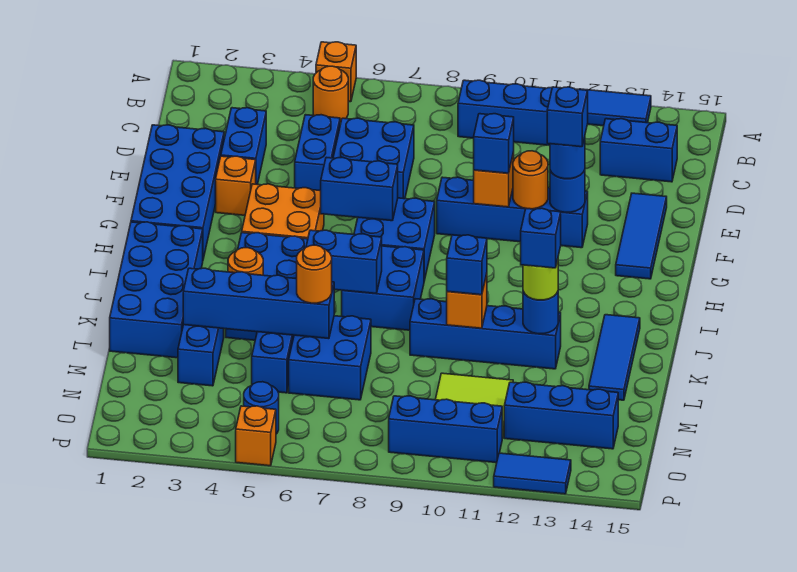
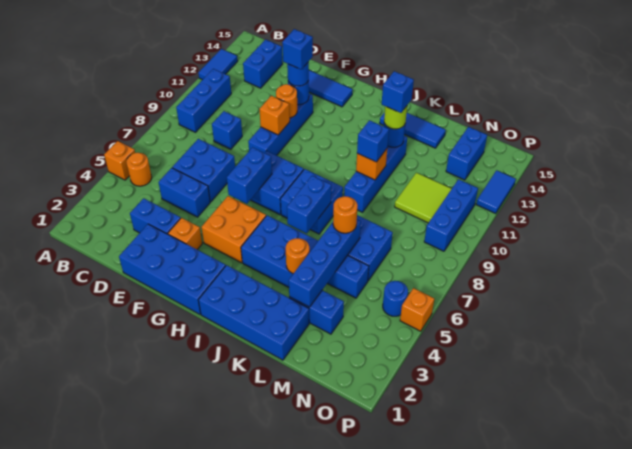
blue 1x1 brick [474,114,514,173] -> blue 1x1 brick moved to [212,111,242,149]
blue 1x3 brick [504,382,618,449] -> blue 1x2 brick [446,127,487,180]

